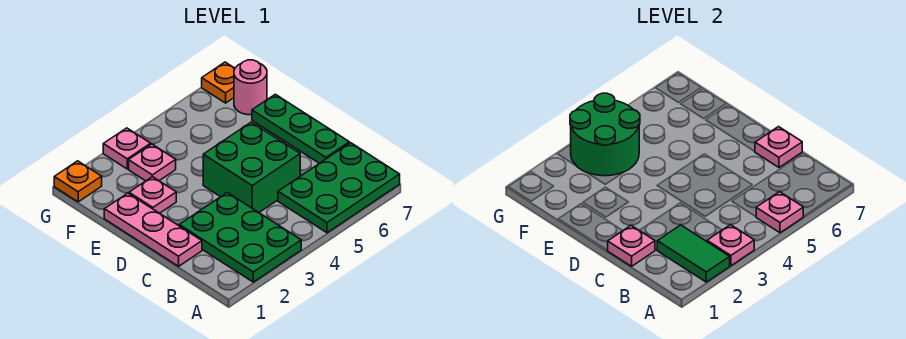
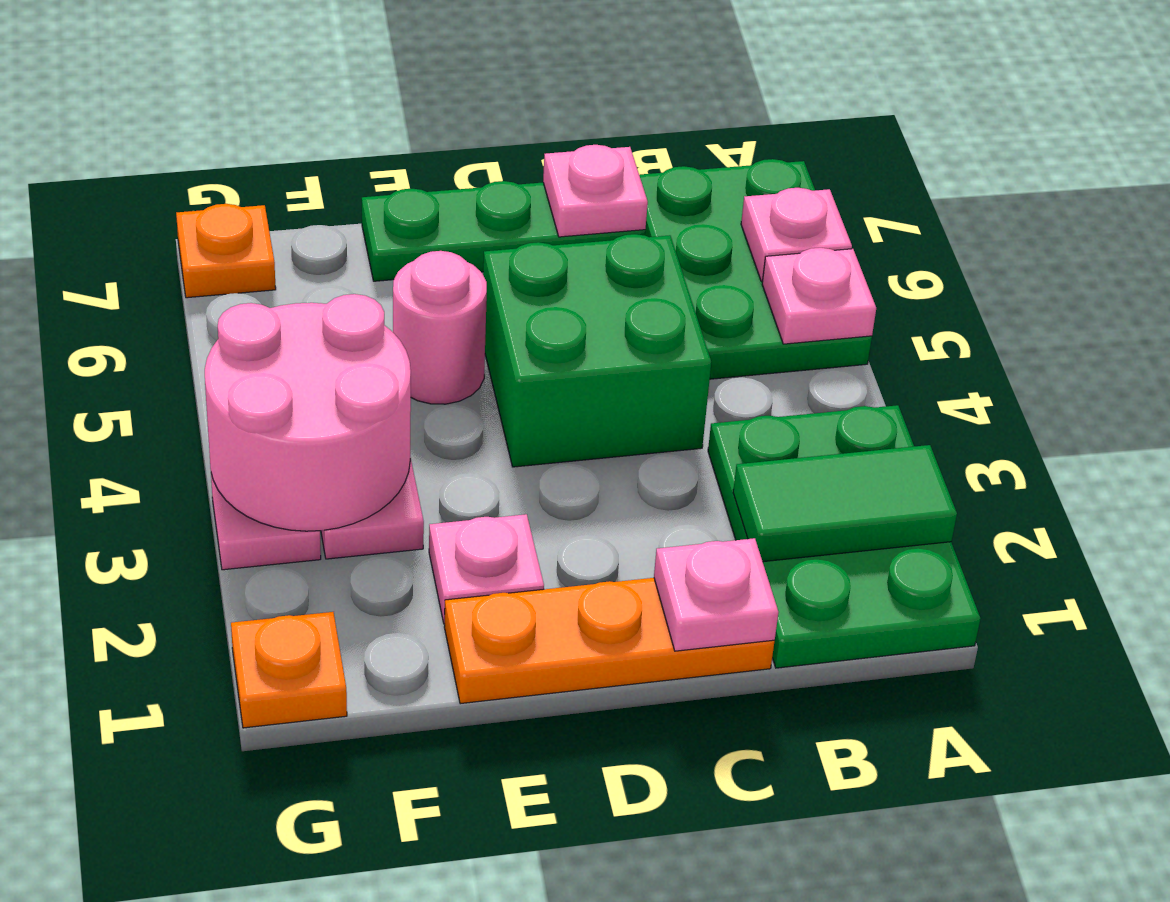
green 2x3 plate [179,193,301,282] -> green 2x3 plate turned to [708,405,981,668]
pink 1x1 plate [707,225,754,266] -> pink 1x1 plate moved to [741,188,852,281]
pink 1x3 plate [104,193,202,266] -> orange 1x3 plate [444,578,774,704]
green 2x2 round brick [570,93,640,176] -> pink 2x2 round brick [205,294,411,531]
pink 1x1 round brick [234,60,267,115] -> pink 1x1 round brick moved to [393,251,487,404]

